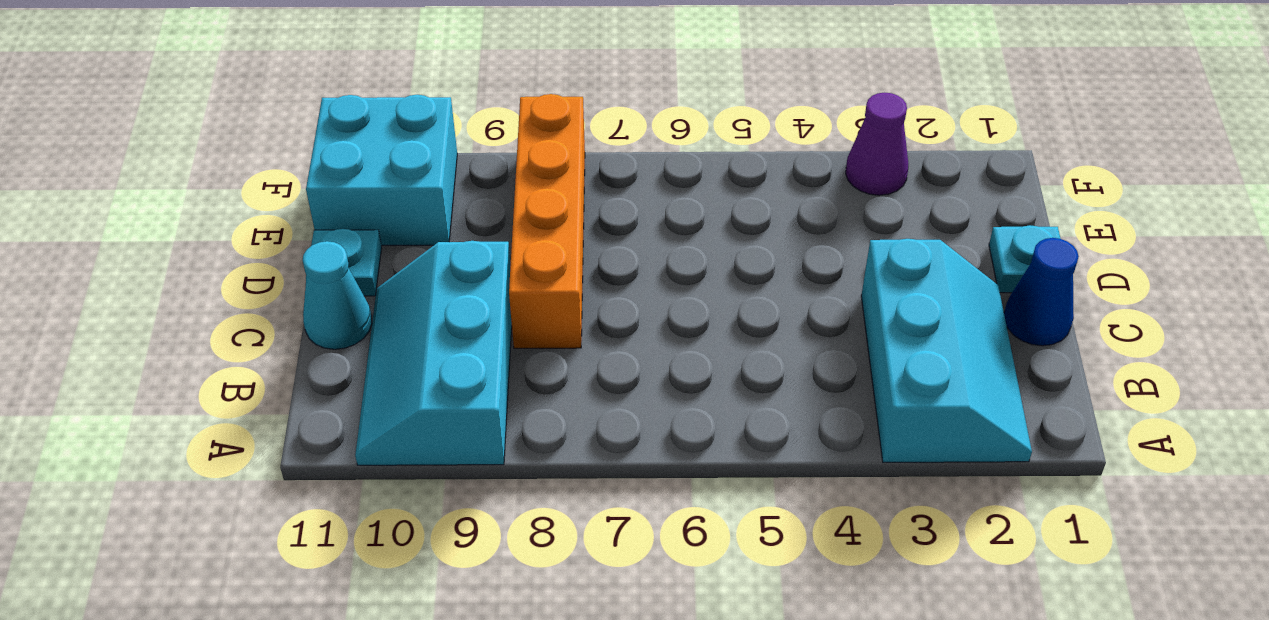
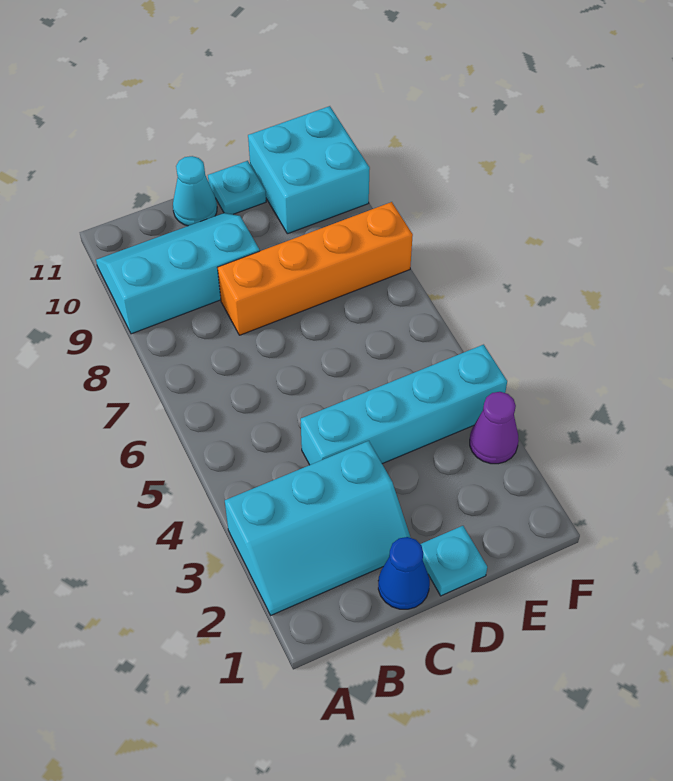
none -> cyan 1x4 brick [301,345,507,465]

